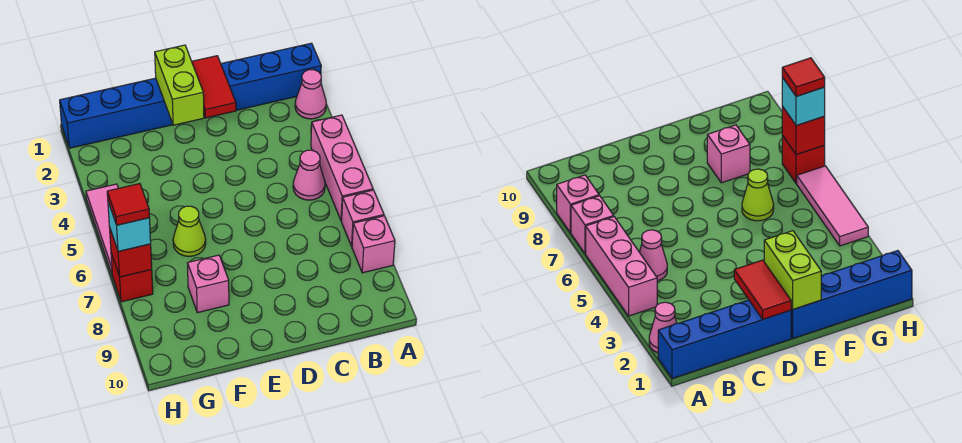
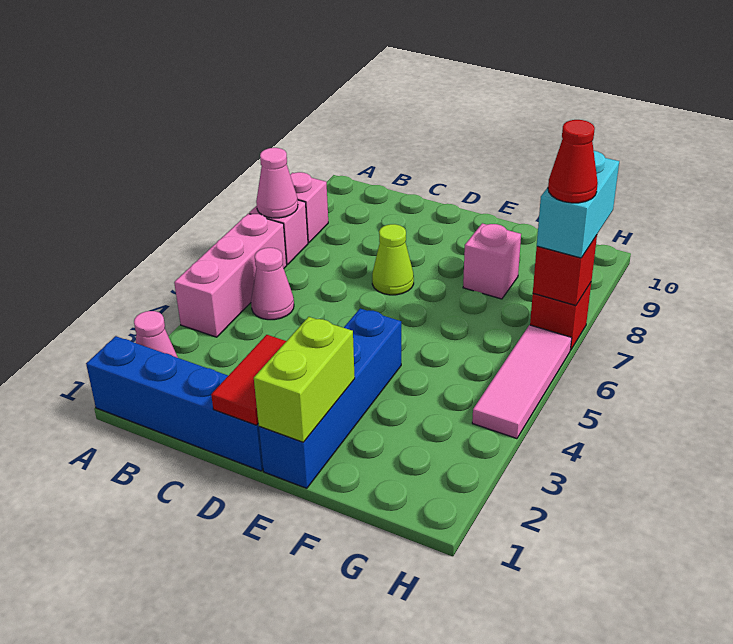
none -> pink 1x1 cone [256,148,298,218]
blue 1x4 brick [60,78,173,148] -> blue 1x4 brick turned to [259,309,401,488]
lime 1x1 cone [173,206,206,256] -> lime 1x1 cone moved to [372,224,414,295]
cyan 1x1 brick [108,202,151,251] -> cyan 1x2 brick [537,151,619,258]
red 1x1 tile [107,184,150,225] -> red 1x1 cone [548,120,598,203]

